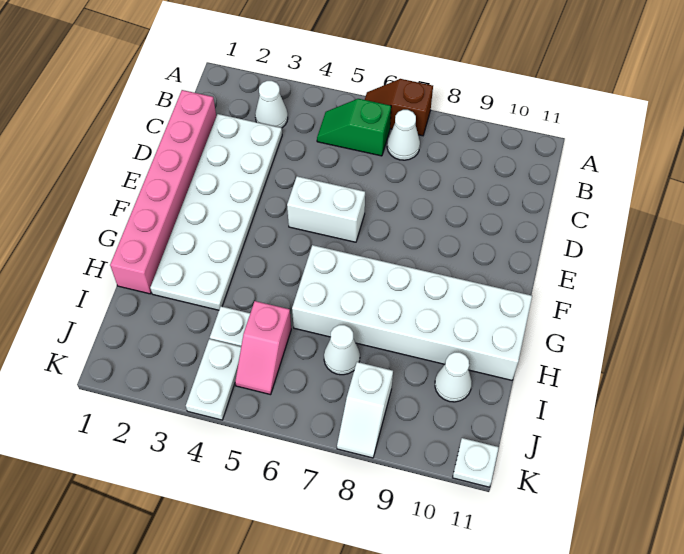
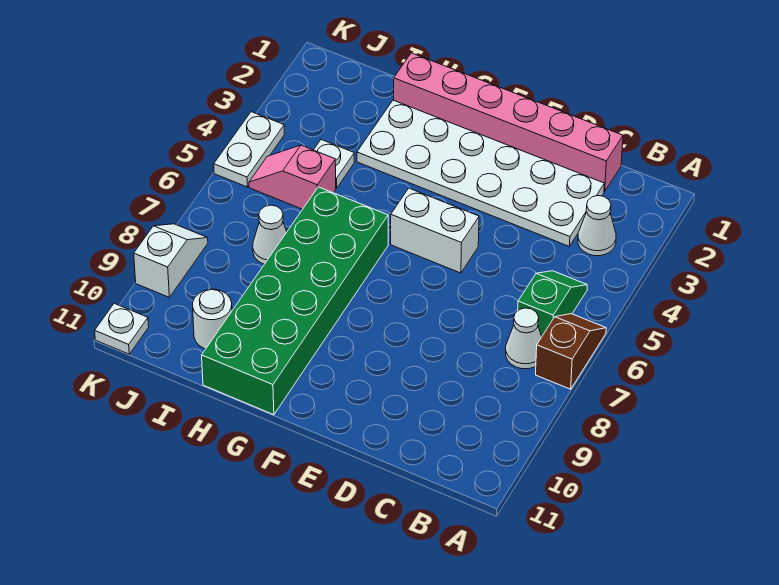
white 1x2 brick [287,176,365,242] -> white 1x2 brick turned to [391,188,479,273]
white 2x6 brick [292,245,532,380] -> green 2x6 brick [202,187,388,415]
white 1x1 cone [435,352,472,402] -> white 1x1 round brick [193,289,232,349]
white 1x2 plate [186,339,241,420] -> white 1x2 plate turned to [214,112,284,187]
white 1x2 slope [337,362,393,458] -> white 1x2 slope turned to [134,224,208,297]

